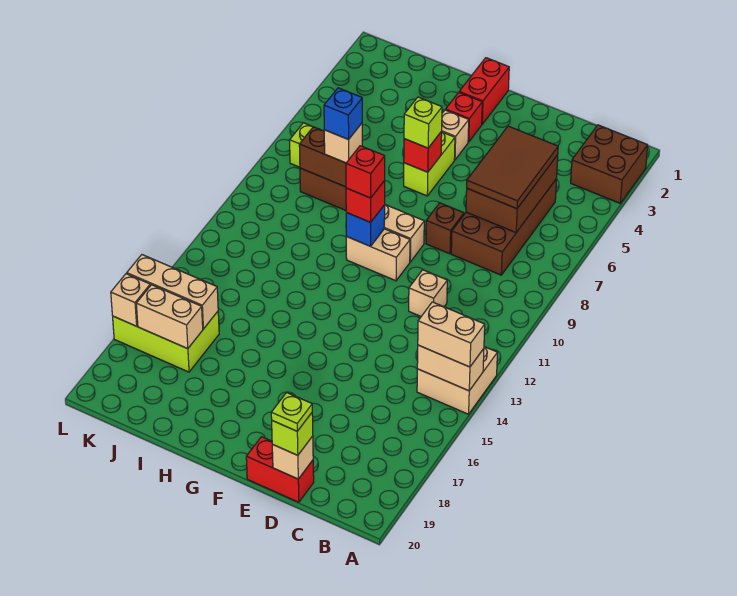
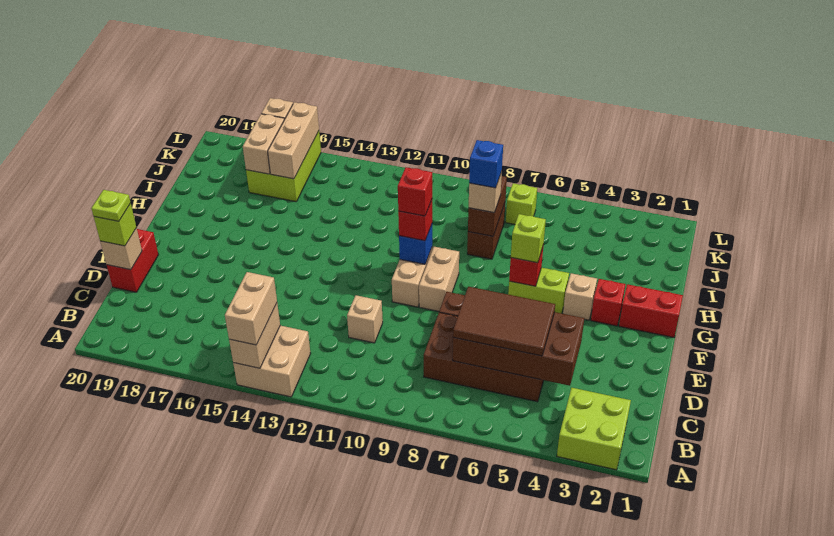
brown 2x2 brick [571,125,648,203] -> lime 2x2 brick [557,388,631,470]
brown 2x3 brick [466,155,558,233] -> brown 2x4 brick [453,312,584,386]

